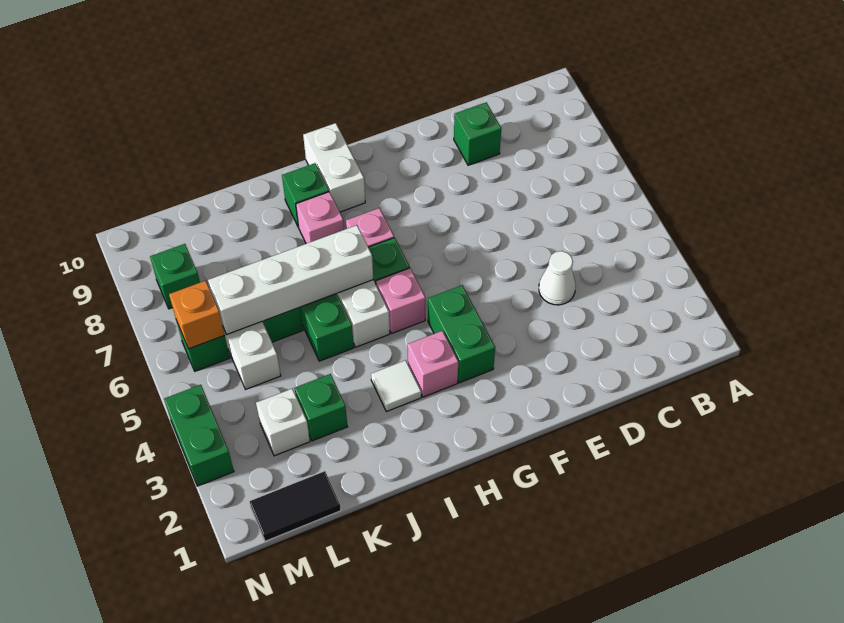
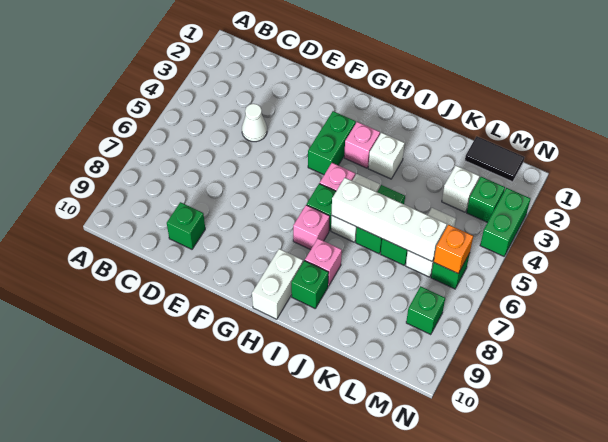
white 1x1 tile [371,360,421,412] -> white 1x1 brick [368,132,405,179]
green 1x1 brick [295,374,347,441] -> green 1x1 brick moved to [467,177,505,222]

